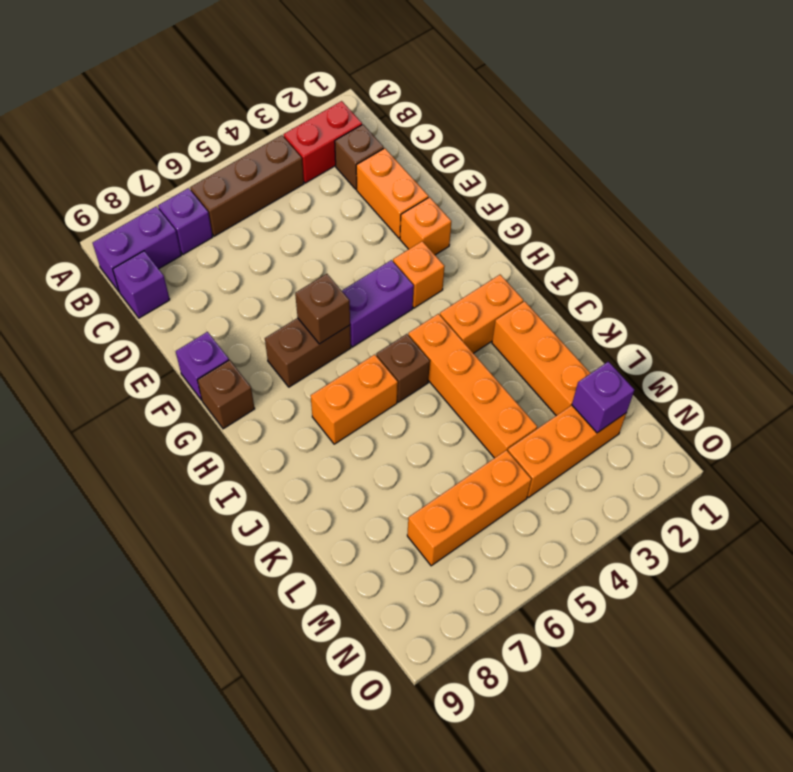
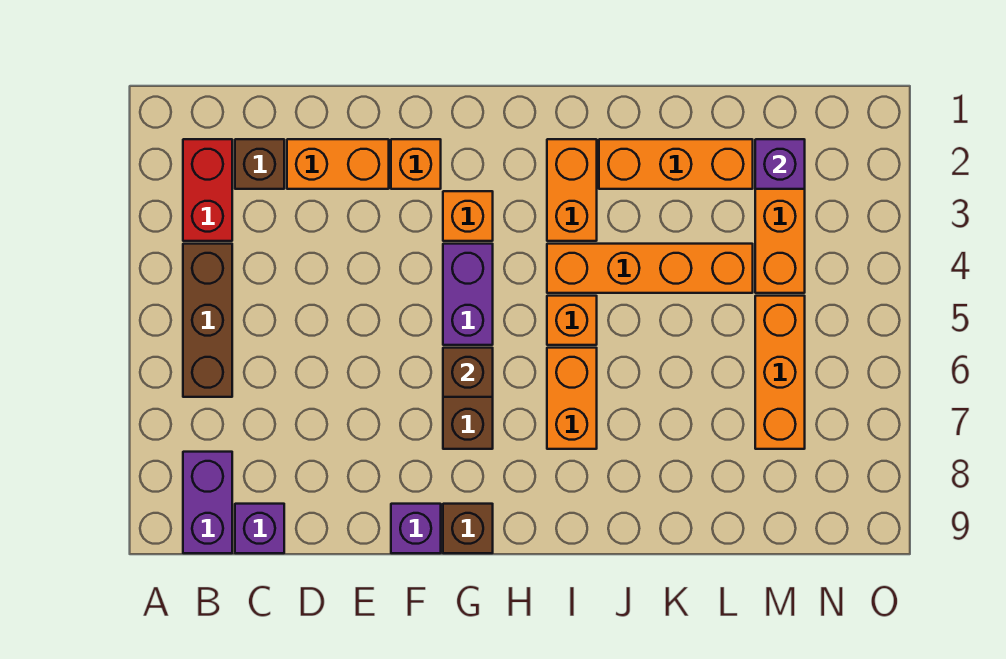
purple 1x1 brick [158,188,213,254] -> none
brown 1x1 brick [376,334,430,402] -> orange 1x1 brick [547,296,597,345]

